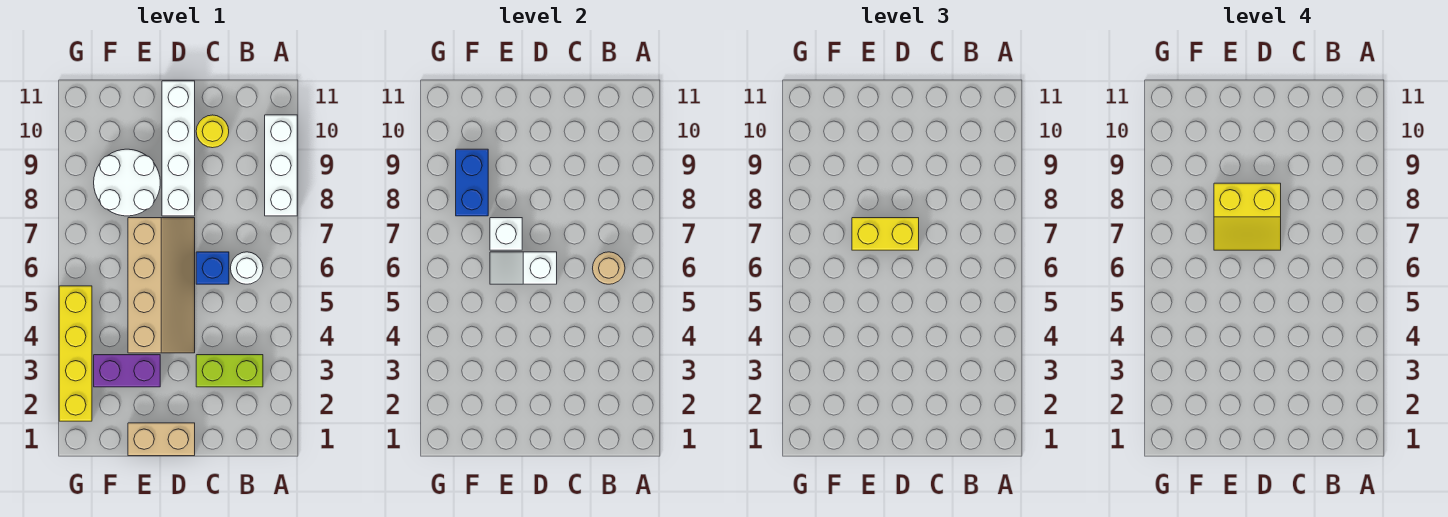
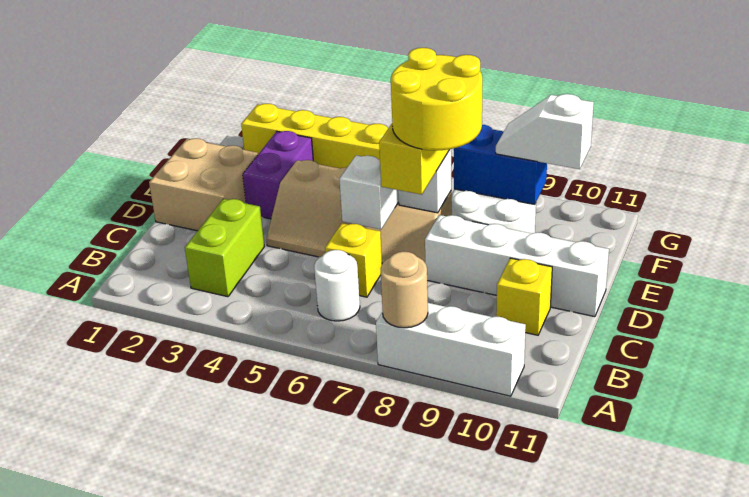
tan 1x1 round brick [593,252,625,284] -> tan 1x1 round brick moved to [381,251,428,328]
blue 1x1 brick [196,252,229,284] -> yellow 1x1 brick [325,223,382,297]
yellow 1x1 round brick [196,115,229,148] -> yellow 1x1 brick [496,258,552,335]
tan 1x2 brick [128,423,195,456] -> tan 2x2 brick [149,138,258,231]
yellow 2x2 slope [1214,183,1281,250] -> yellow 2x2 round brick [391,48,482,150]
none -> white 1x2 slope [496,94,594,169]

